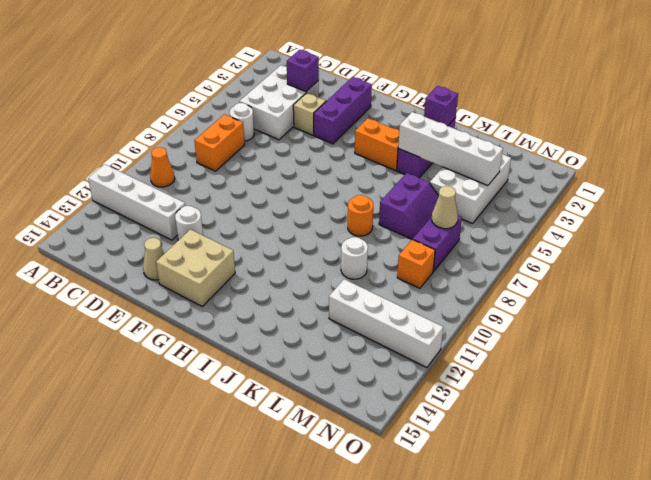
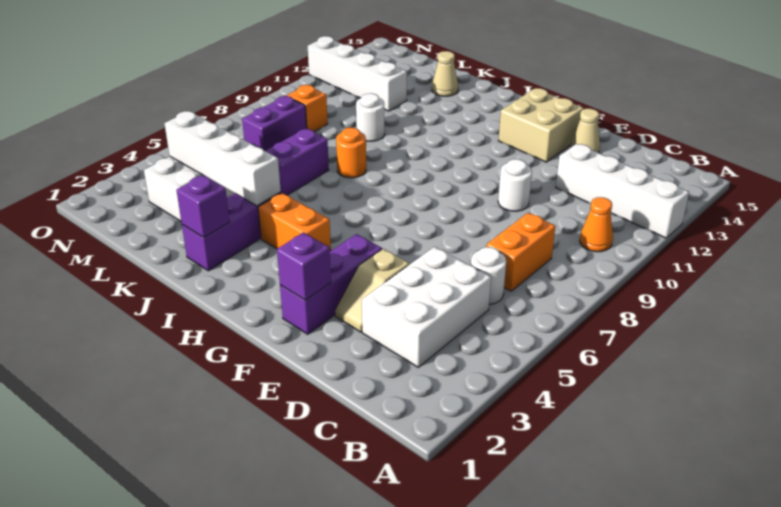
purple 1x1 brick [287,50,319,92] -> purple 1x1 brick moved to [277,232,331,300]
white 1x1 round brick [175,206,203,240] -> white 1x1 round brick moved to [498,159,532,211]
tan 1x1 cone [432,186,458,229] -> tan 1x1 cone moved to [432,51,458,96]

